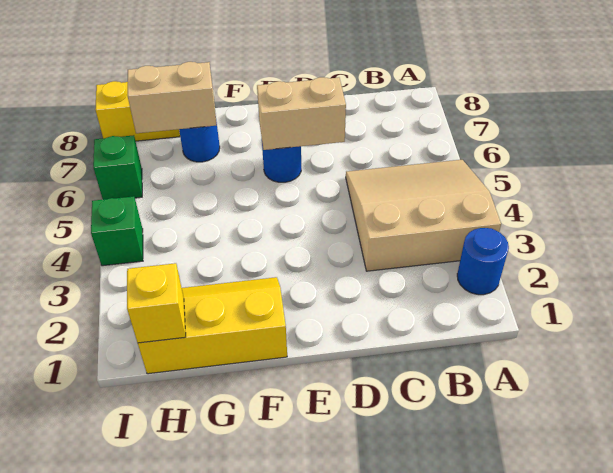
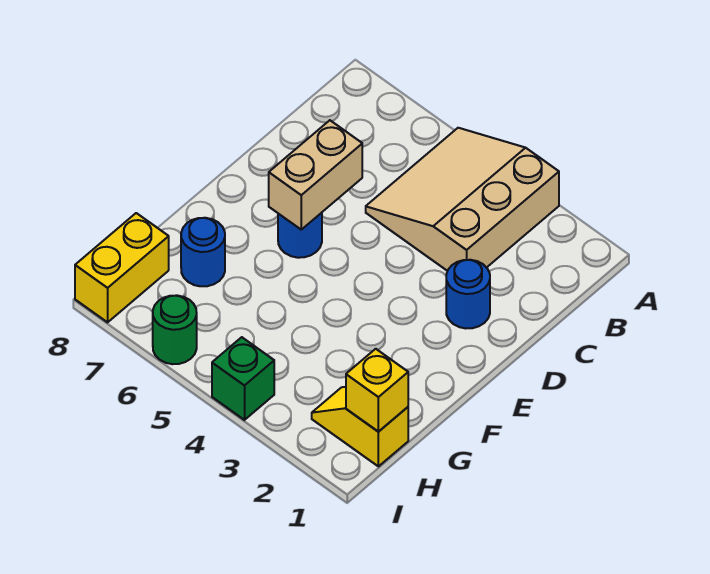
blue 1x1 round brick [457,228,509,295] -> blue 1x1 round brick moved to [446,260,490,328]
yellow 2x3 slope [138,277,287,374] -> yellow 1x2 slope [312,387,408,466]
tan 1x2 brick [128,62,216,133] -> none
green 1x1 brick [93,135,142,200] -> green 1x1 round brick [153,295,197,364]

